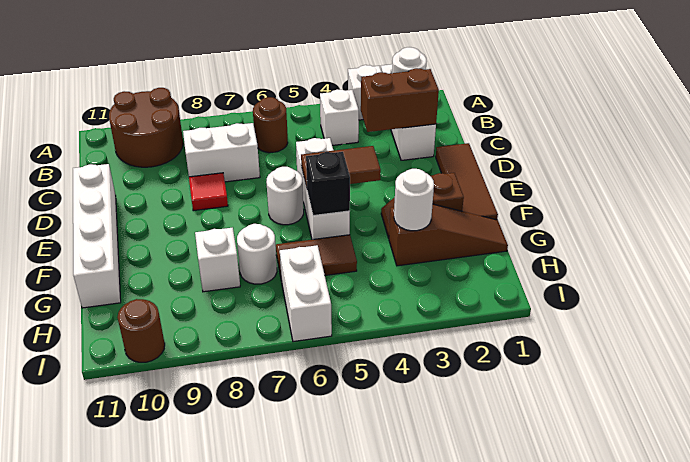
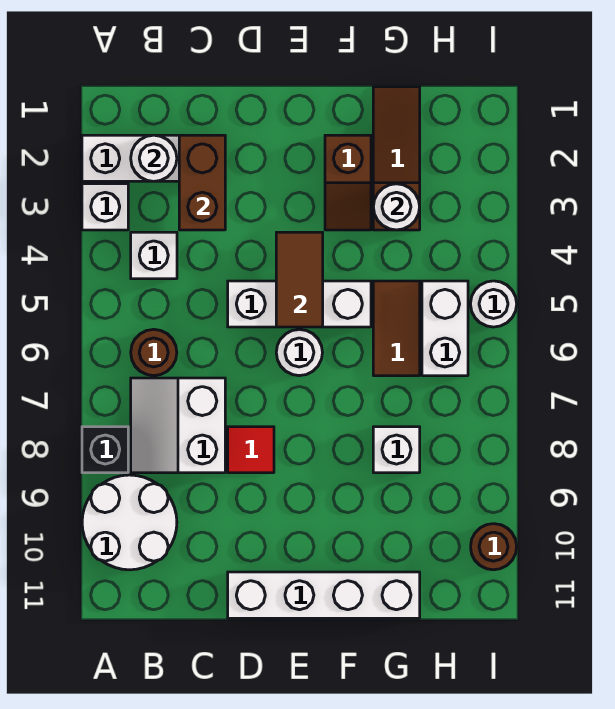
brown 2x2 round brick [109,88,183,167] -> white 2x2 round brick [82,475,177,570]
brown 1x3 tile [436,143,498,220] -> none
black 1x1 brick [306,152,350,216] -> black 1x1 brick moved to [82,427,128,473]
white 1x1 round brick [237,224,277,284] -> white 1x1 round brick moved to [471,281,517,327]
white 1x2 brick [280,245,332,342] -> white 1x2 brick turned to [422,281,468,376]

